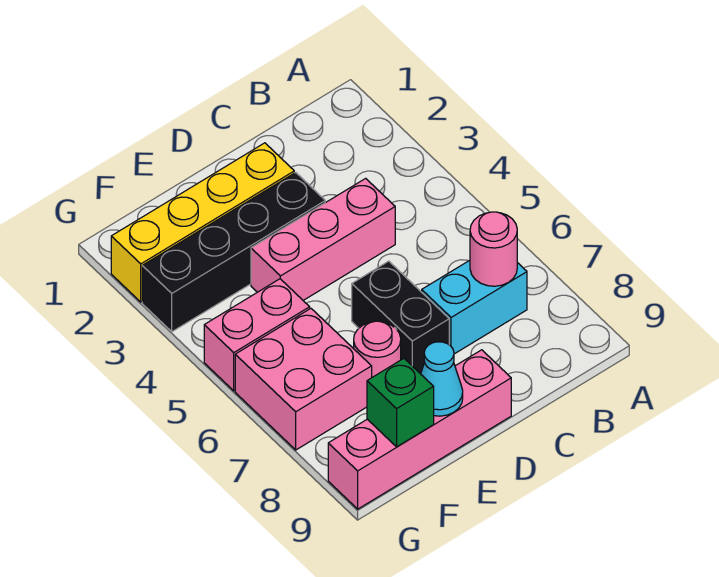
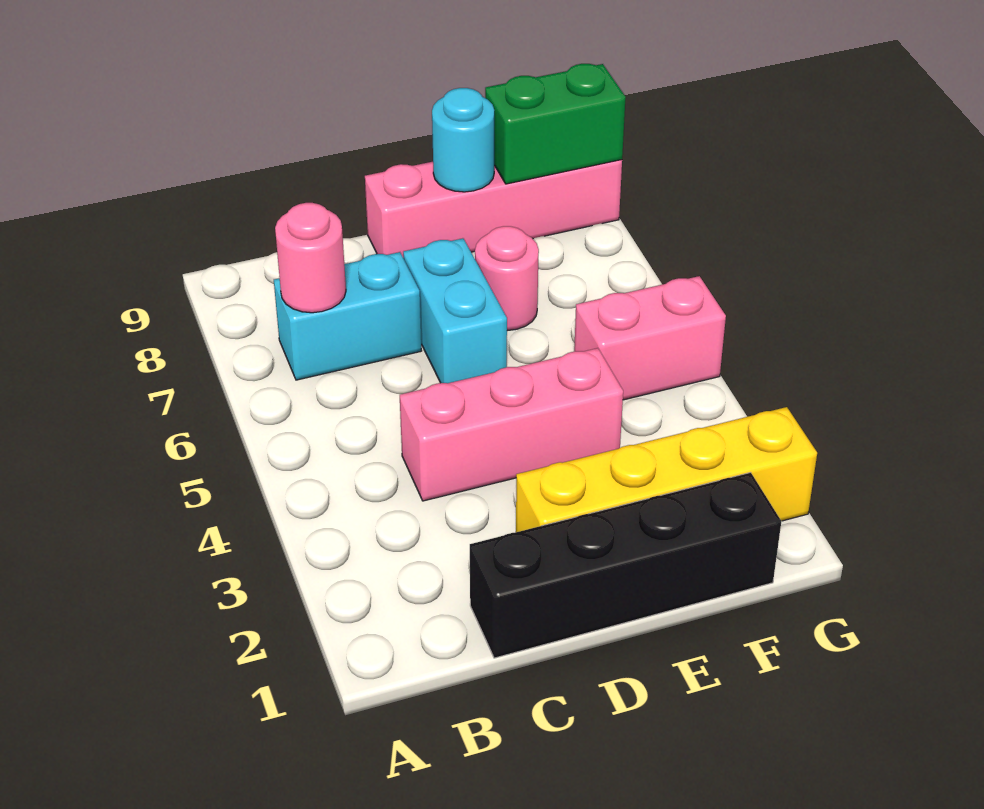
black 1x4 brick [142,173,325,332] -> black 1x4 brick moved to [470,472,781,658]
black 1x2 brick [352,261,449,374] -> cyan 1x2 brick [403,238,507,383]
cyan 1x1 cone [421,342,463,416] -> cyan 1x1 round brick [432,88,494,192]
pink 2x2 brick [235,309,372,450] -> none
green 1x1 brick [367,359,434,447] -> green 1x2 brick [485,64,626,184]

